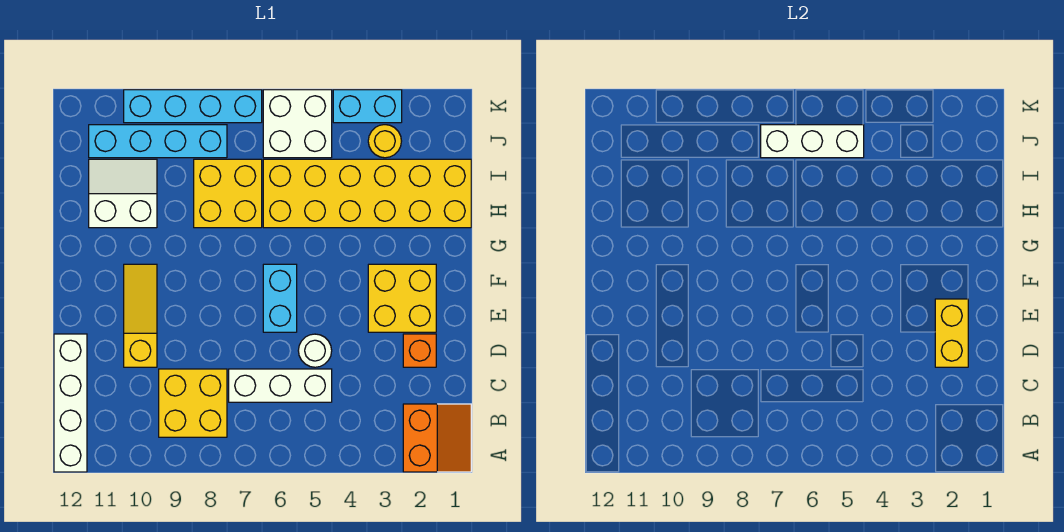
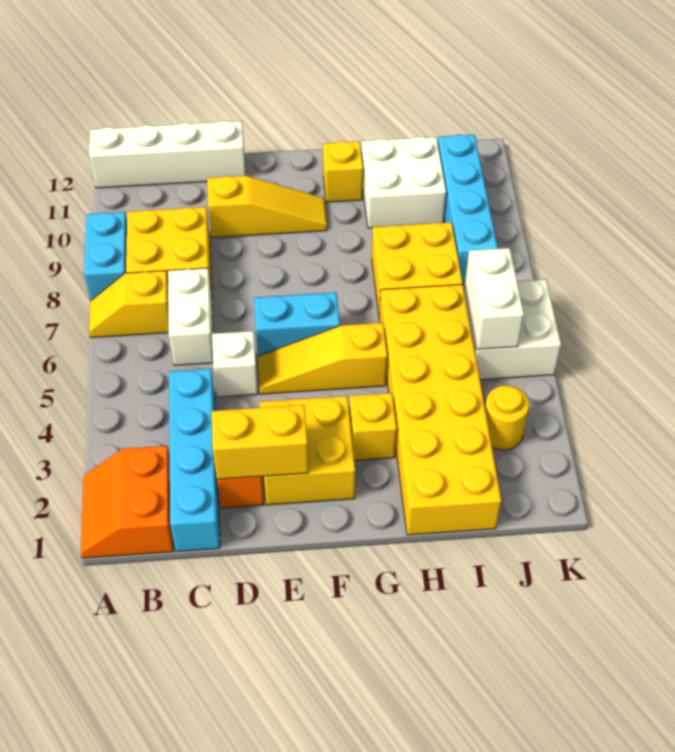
orange 2x2 slope [403,404,471,472] -> orange 2x2 slope turned to [81,446,174,558]
none -> yellow 1x2 slope [89,271,169,338]
white 1x3 brick [229,369,332,402] -> white 1x2 brick [168,268,213,366]
white 1x1 round brick [298,334,332,367] -> white 1x1 brick [212,331,258,397]
none -> yellow 1x3 slope [258,323,387,394]
none -> yellow 1x1 brick [349,393,397,460]
none -> yellow 1x1 brick [323,141,363,202]
white 2x2 slope [89,159,157,228] -> white 2x2 brick [361,137,446,228]
white 1x3 brick [761,125,864,158] -> white 1x2 brick [465,248,524,349]
cyan 1x2 brick [333,90,402,123] -> cyan 1x2 brick moved to [84,212,127,301]
cyan 1x4 brick [124,90,262,123] -> cyan 1x4 brick moved to [169,369,220,551]

